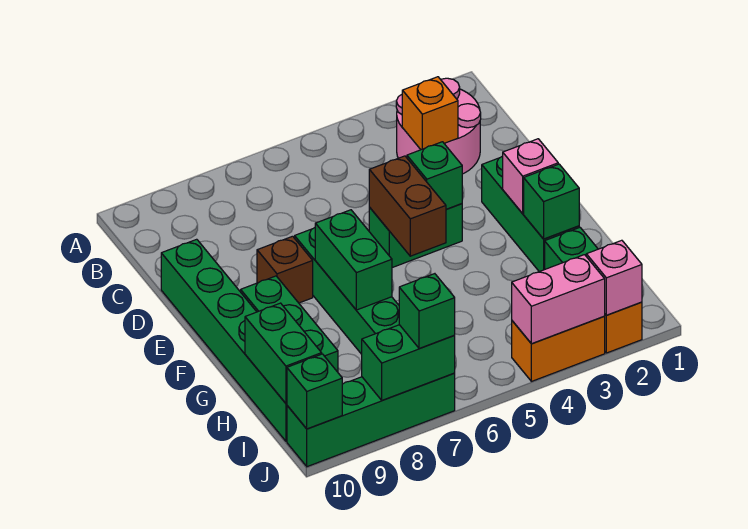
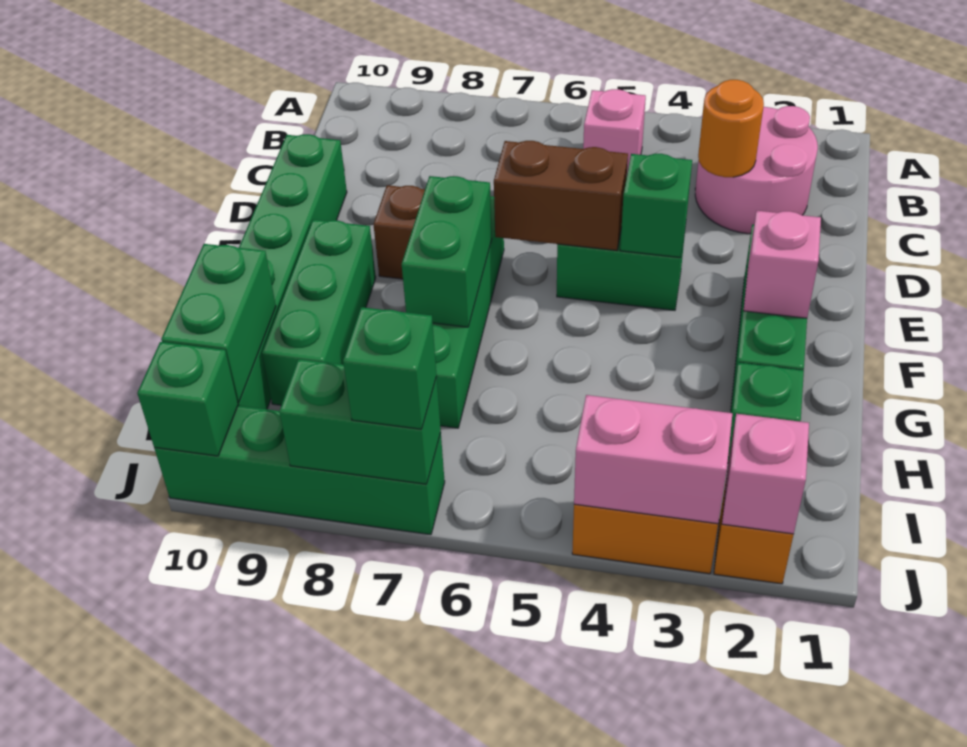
none -> pink 1x1 brick [583,89,646,173]
orange 1x1 brick [402,77,458,150] -> orange 1x1 round brick [698,80,764,177]
brown 1x2 brick [369,156,446,256] -> brown 1x2 brick turned to [494,141,628,251]
green 1x1 brick [524,164,579,239] -> none

